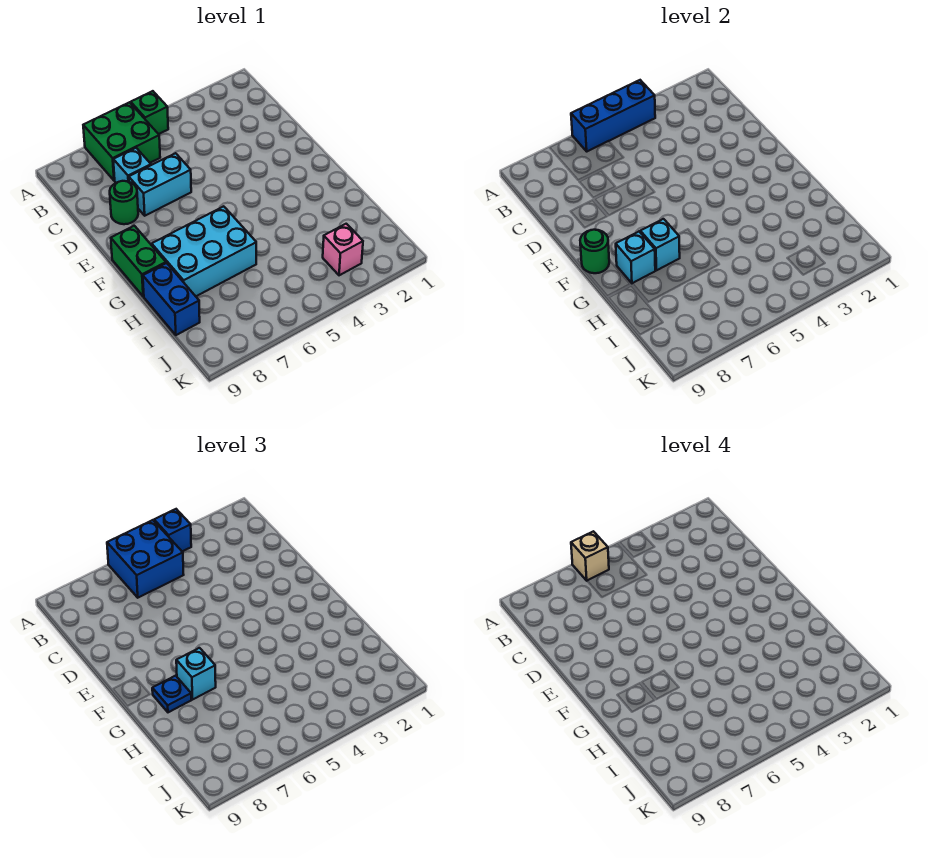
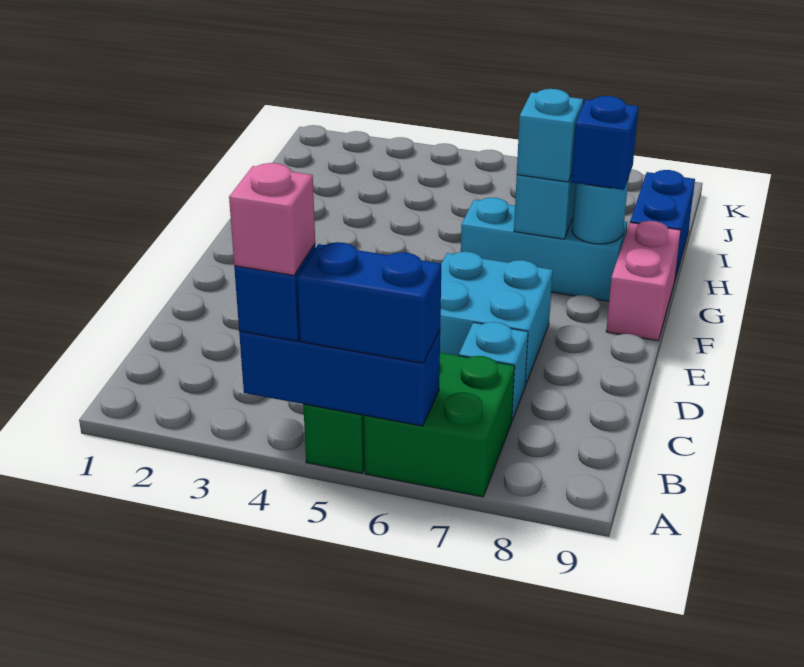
blue 2x2 brick [107,520,184,598] -> blue 1x2 brick [297,242,441,363]
tan 1x1 brick [571,531,609,581] -> none
cyan 1x2 brick [129,153,191,216] -> cyan 2x2 brick [440,252,553,386]
green 1x1 round brick [110,181,138,224] -> none
green 1x2 brick [111,226,166,297] -> pink 1x2 brick [606,221,681,341]
green 1x1 round brick [580,230,609,273] -> none
cyan 2x3 brick [152,206,256,296] -> cyan 1x3 brick [461,198,627,301]
cyan 1x1 brick [616,232,655,283] -> cyan 1x1 round brick [572,180,628,244]
blue 1x1 plate [152,676,191,712] -> blue 1x1 brick [571,96,639,190]
pink 1x1 brick [323,224,363,275] -> pink 1x1 brick moved to [229,163,315,275]

